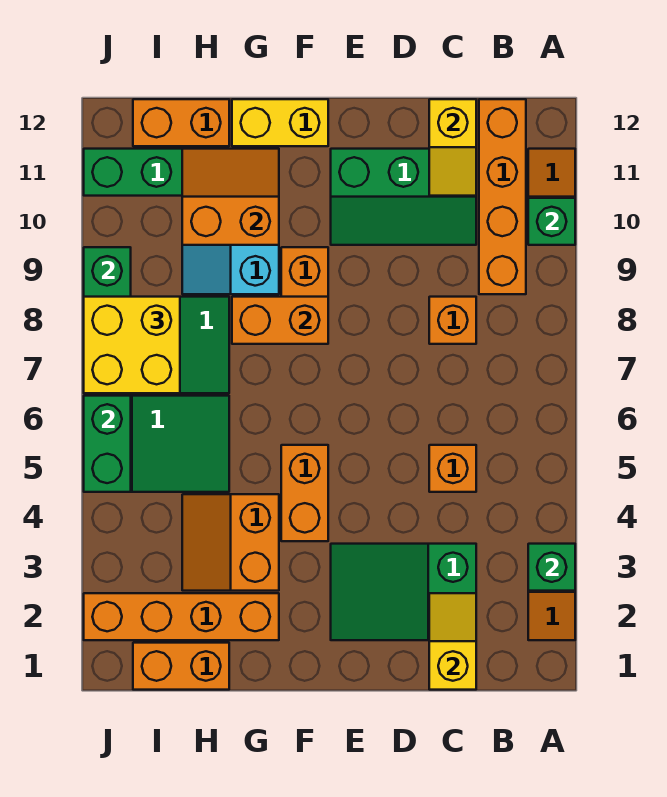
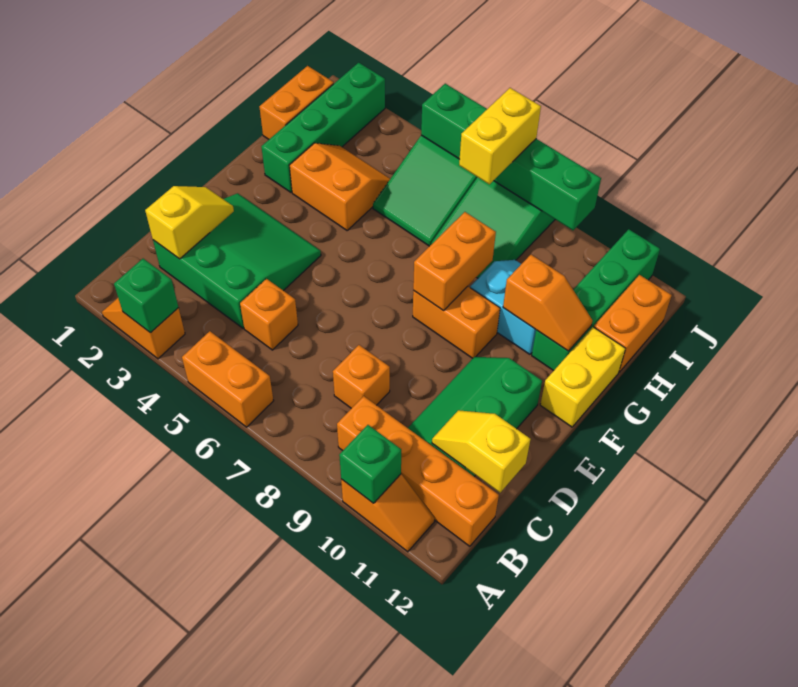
yellow 1x2 slope [429,593,476,690] -> yellow 1x2 slope turned to [145,186,234,259]
green 2x3 slope [331,544,476,640] -> green 3x3 slope [153,193,321,328]
orange 1x2 brick [281,445,328,541] -> orange 1x2 brick moved to [182,331,274,427]
orange 1x4 brick [84,593,279,640] -> green 1x4 brick [261,63,385,192]
orange 2x2 slope [182,149,279,245] -> orange 1x2 slope [503,255,593,351]
yellow 2x2 brick [84,297,180,393] -> yellow 1x2 brick [459,88,541,184]

